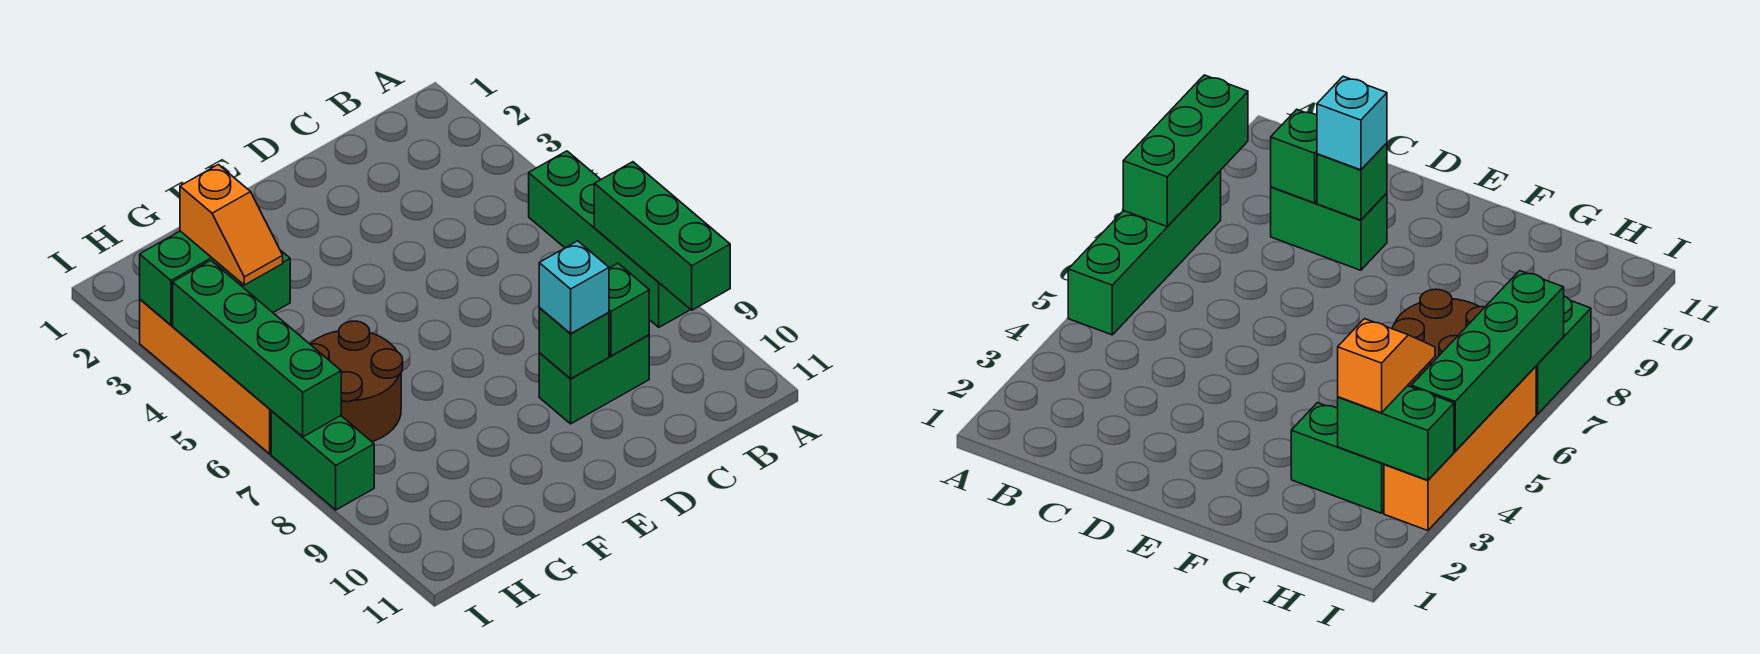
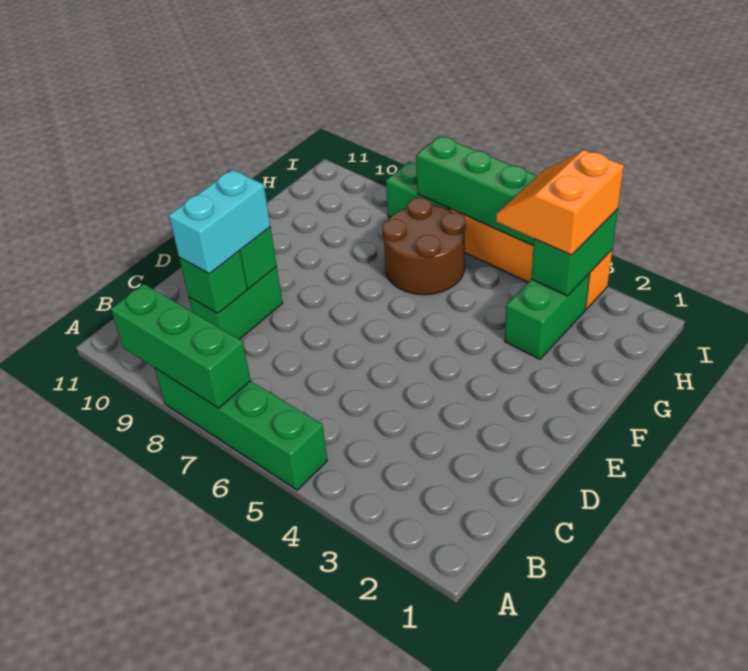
cyan 1x1 brick [539,241,609,334] -> cyan 1x2 brick [169,169,270,274]
orange 1x2 slope [180,164,283,285] -> orange 2x2 slope [496,150,624,255]

